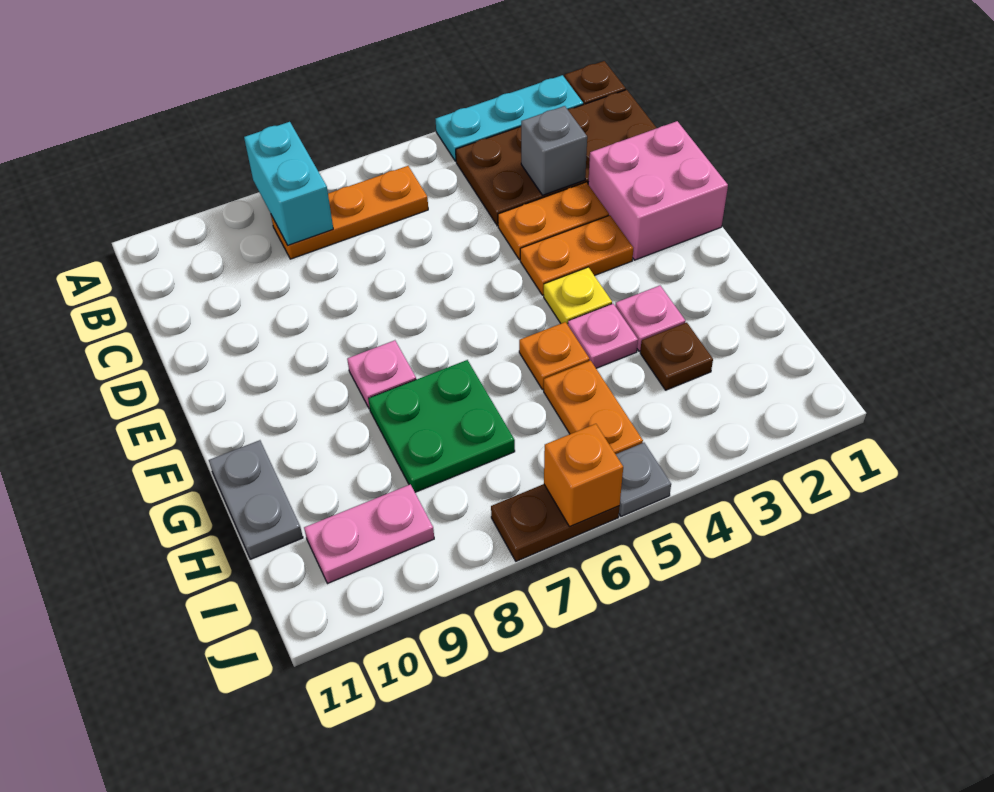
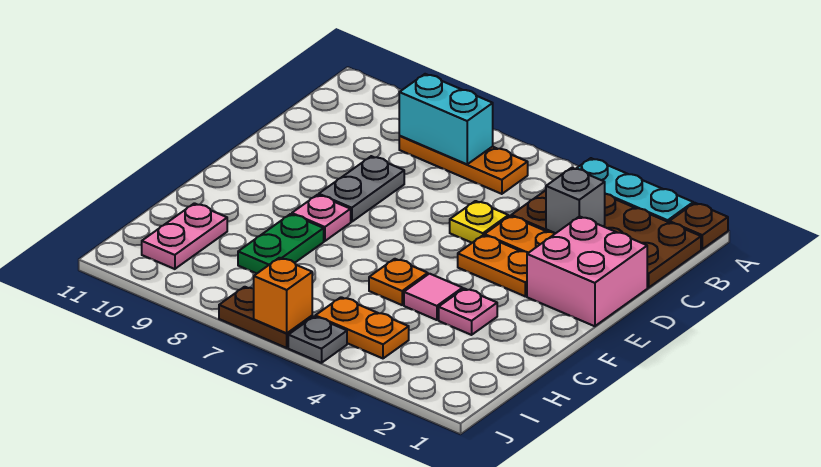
cyan 1x2 brick [244,122,333,245] -> cyan 1x2 brick turned to [399,74,493,164]
yellow 1x1 plate [544,267,612,325] -> yellow 1x1 plate moved to [450,201,508,243]
pink 1x1 plate [568,304,638,368] -> pink 1x1 tile [404,274,463,320]
green 2x2 plate [368,360,515,492] -> green 1x2 plate [238,214,324,273]
grey 1x2 plate [209,440,303,559] -> grey 1x2 plate moved to [319,156,404,222]
brown 1x1 plate [640,323,713,390] -> none
orange 1x2 plate [544,361,643,454] -> orange 1x2 plate turned to [315,297,409,358]
pink 1x2 plate [304,484,434,583] -> pink 1x2 plate turned to [142,203,227,269]

